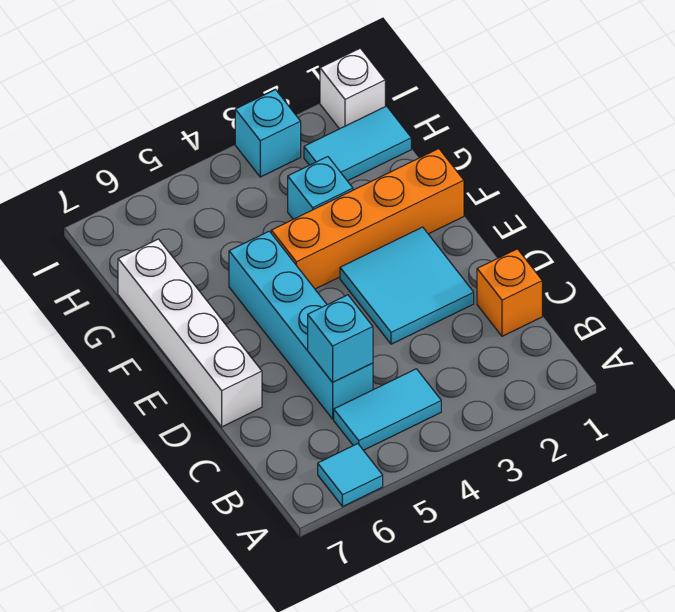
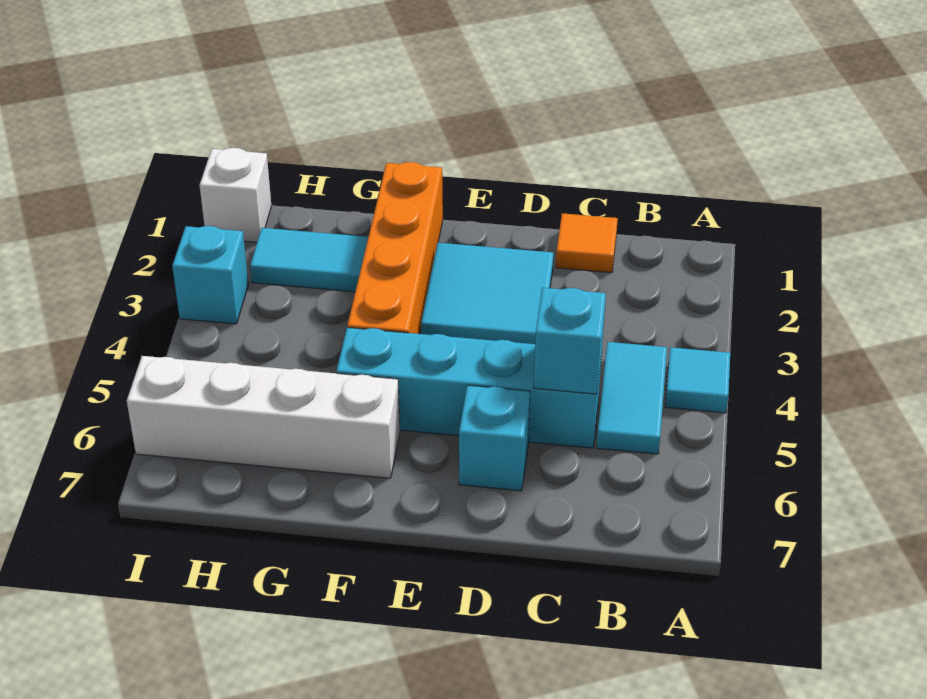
cyan 1x1 tile [318,444,383,507] -> cyan 1x1 tile moved to [665,347,730,413]
orange 1x1 brick [477,249,542,336] -> orange 1x1 tile [556,213,618,273]
white 1x4 brick [118,239,262,427] -> white 1x4 brick moved to [127,356,400,478]
cyan 1x1 brick [288,157,353,219] -> cyan 1x1 brick moved to [459,385,530,491]
cyan 1x2 tile [304,106,411,181] -> cyan 1x2 tile turned to [250,228,368,292]

